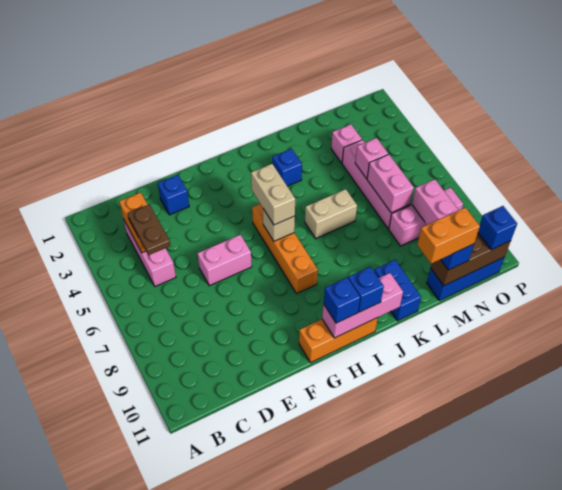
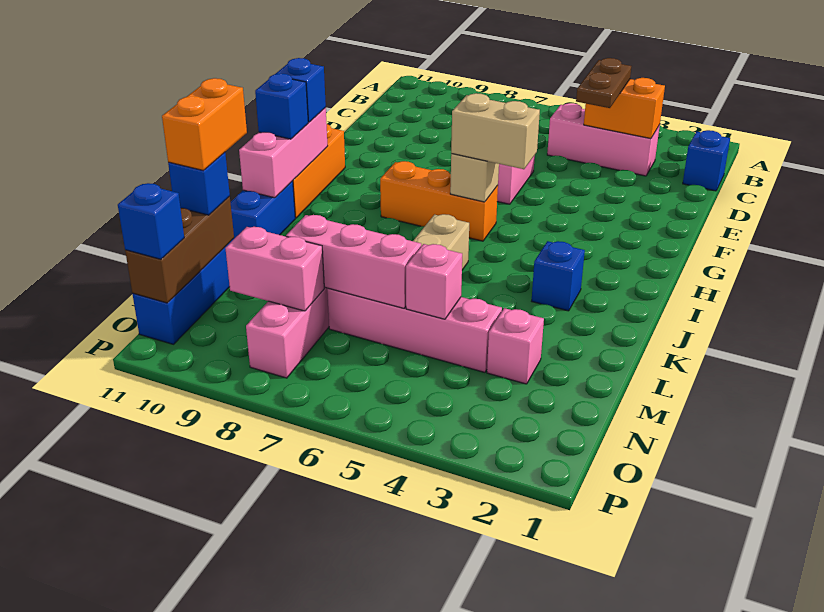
brown 1x2 plate [128,204,171,255] -> brown 1x2 plate turned to [576,58,631,108]
blue 1x1 brick [158,175,189,215] -> blue 1x1 brick moved to [683,130,730,191]
orange 1x4 brick [252,204,318,293] -> orange 1x3 brick [380,161,498,241]
blue 1x2 brick [375,260,421,321] -> blue 1x2 brick turned to [231,181,295,239]
pink 1x2 brick [367,154,414,213] -> pink 1x3 brick [286,215,421,308]

